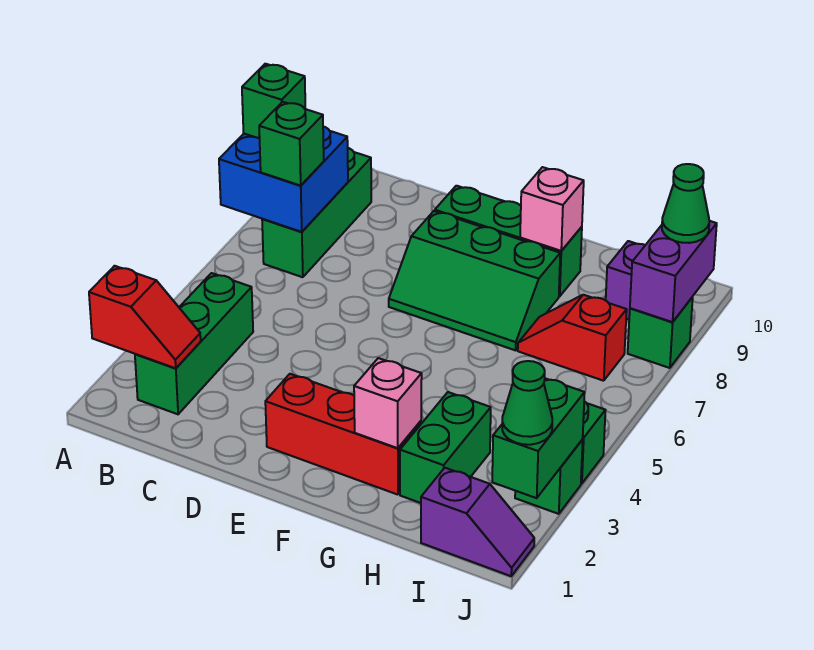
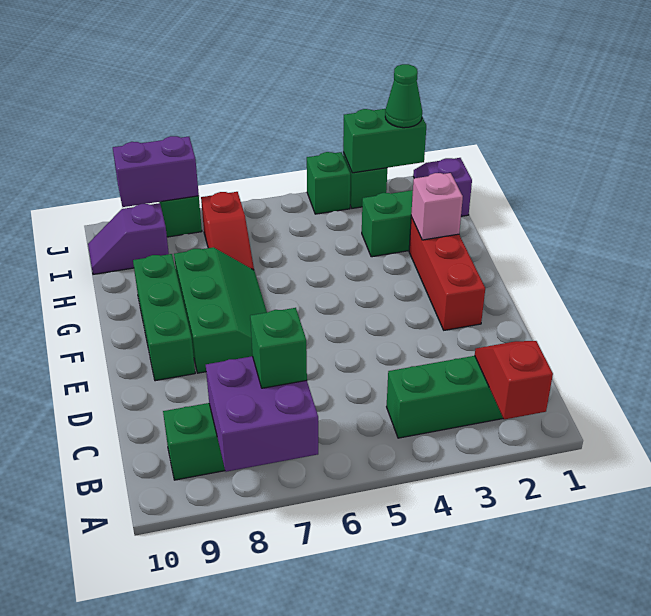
blue 2x2 brick [219,127,348,232] -> purple 2x2 brick [206,356,318,472]
green 1x1 brick [242,64,305,138] -> none
pink 1x1 brick [520,167,584,251] -> none
green 1x1 cone [662,164,709,243] -> none

